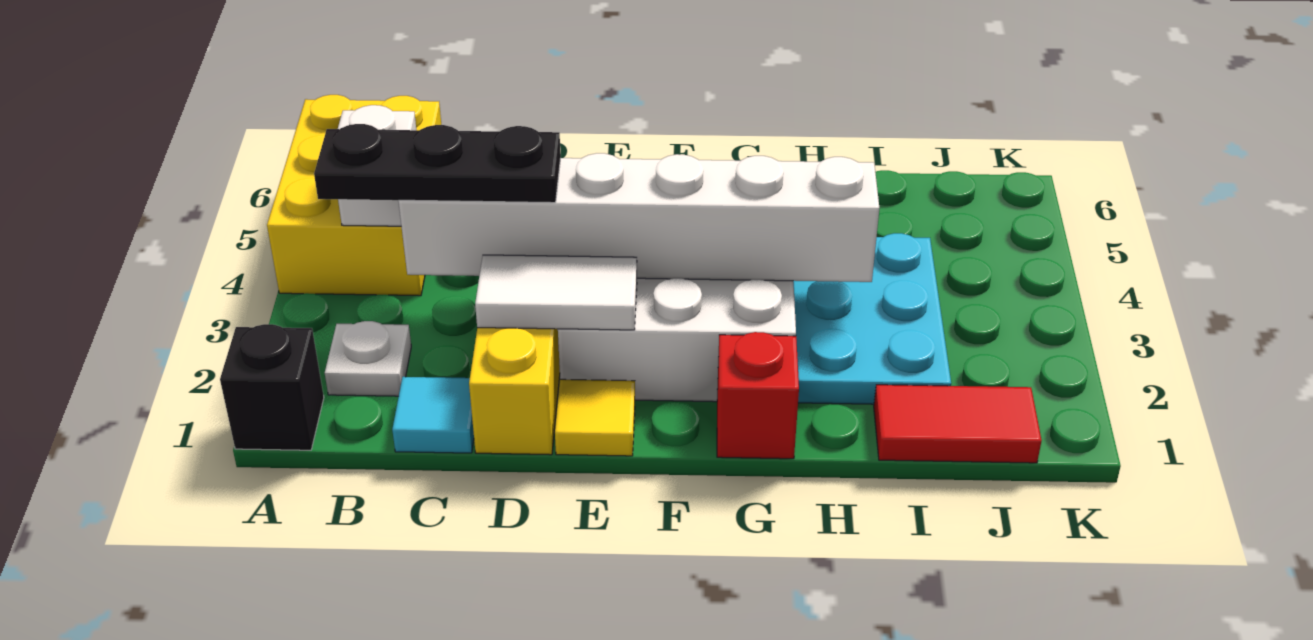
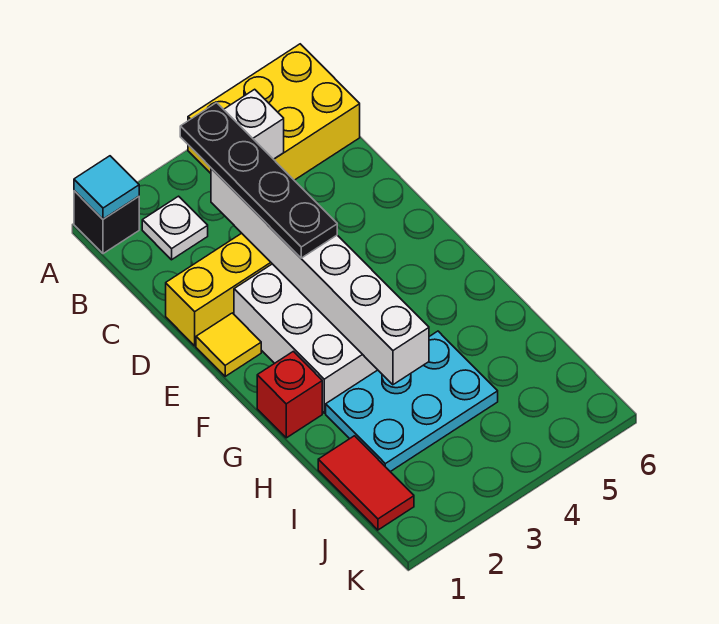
black 1x3 plate [314,124,561,203] -> black 1x4 plate [180,103,337,258]
cyan 1x1 tile [392,377,474,453] -> cyan 1x1 tile moved to [74,156,139,219]
white 1x2 tile [475,255,637,330] -> none

